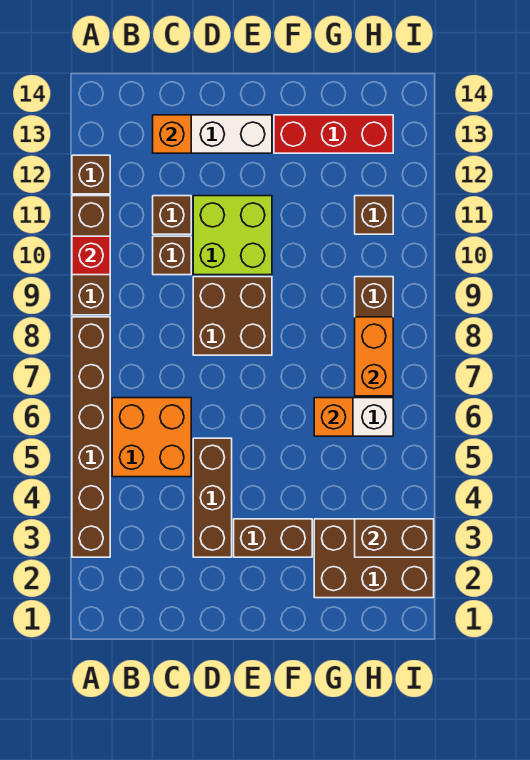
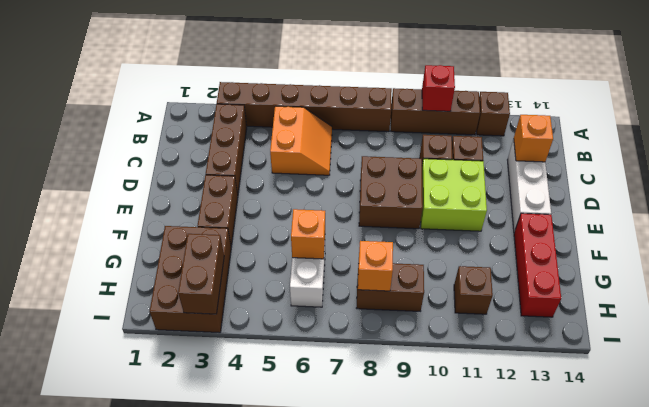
orange 2x2 brick [112,398,191,477] -> orange 2x2 slope [270,106,332,175]
brown 1x3 brick [193,438,232,557] -> brown 1x3 brick turned to [206,104,247,194]
orange 1x2 brick [355,317,393,396] -> orange 1x1 brick [358,241,393,291]

